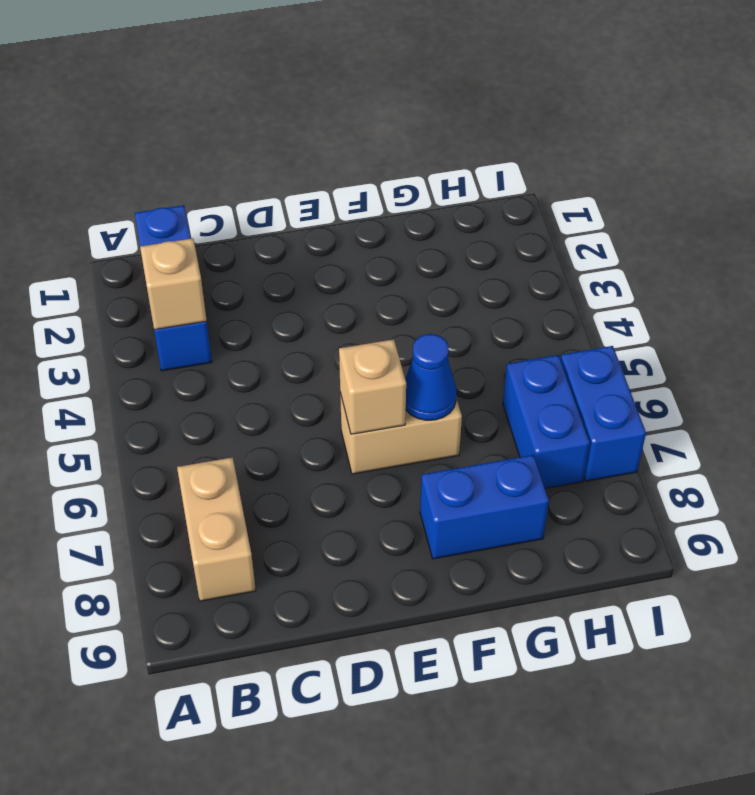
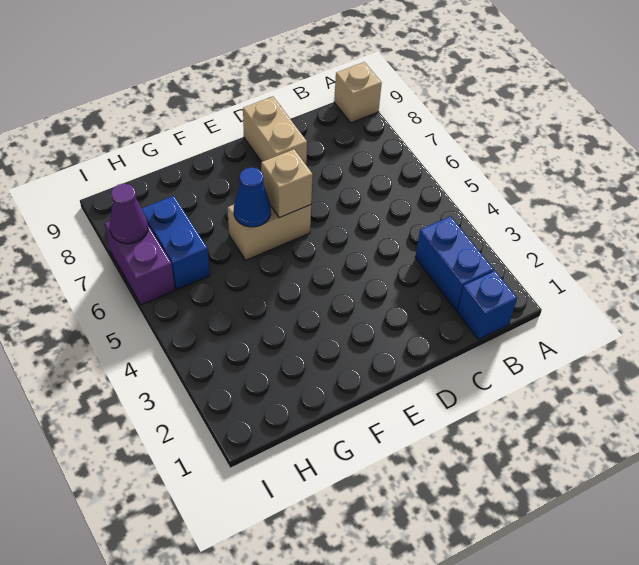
tan 1x1 brick [140,238,207,330] -> tan 1x1 brick moved to [334,62,382,123]
tan 1x2 brick [177,457,256,601] -> tan 1x2 brick moved to [243,97,307,164]
blue 1x2 brick [420,455,549,559] -> none
blue 1x2 brick [561,346,646,481] -> purple 1x2 brick [105,221,175,305]
none -> purple 1x1 cone [110,184,148,244]

